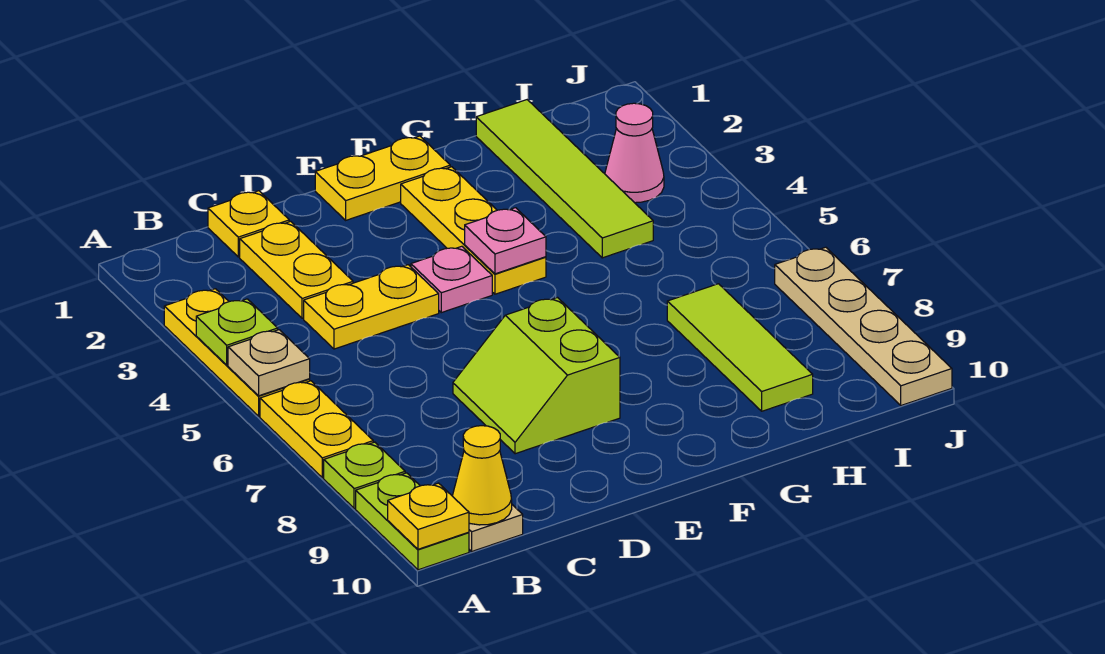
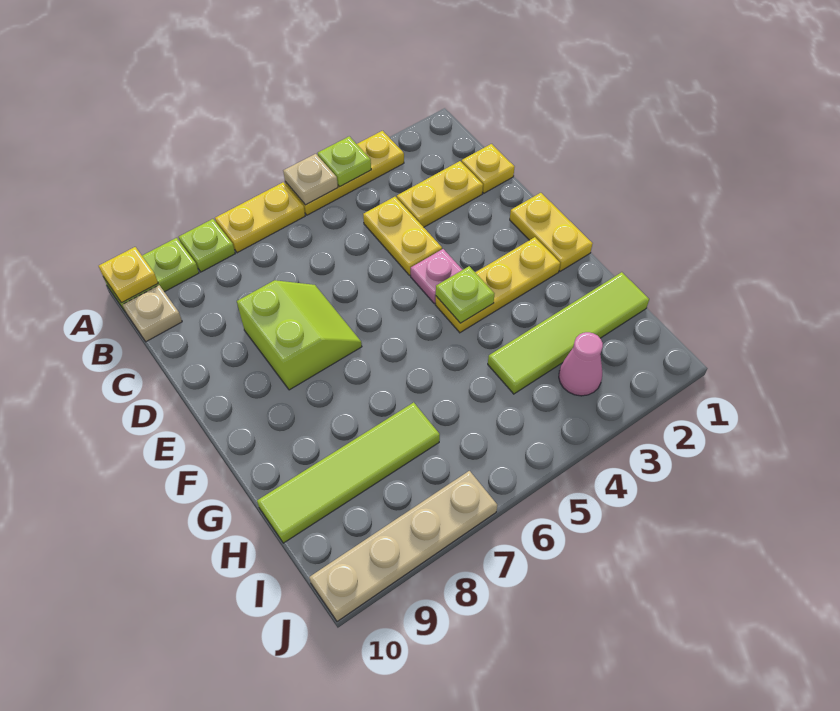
yellow 1x1 cone [453,426,512,525] -> none
lime 2x2 slope [453,298,620,454] -> lime 2x2 slope turned to [237,280,362,390]
pink 1x1 plate [465,208,546,274] -> lime 1x1 plate [436,266,494,323]
lime 1x3 tile [667,284,813,411] -> lime 1x4 tile [257,402,440,543]

